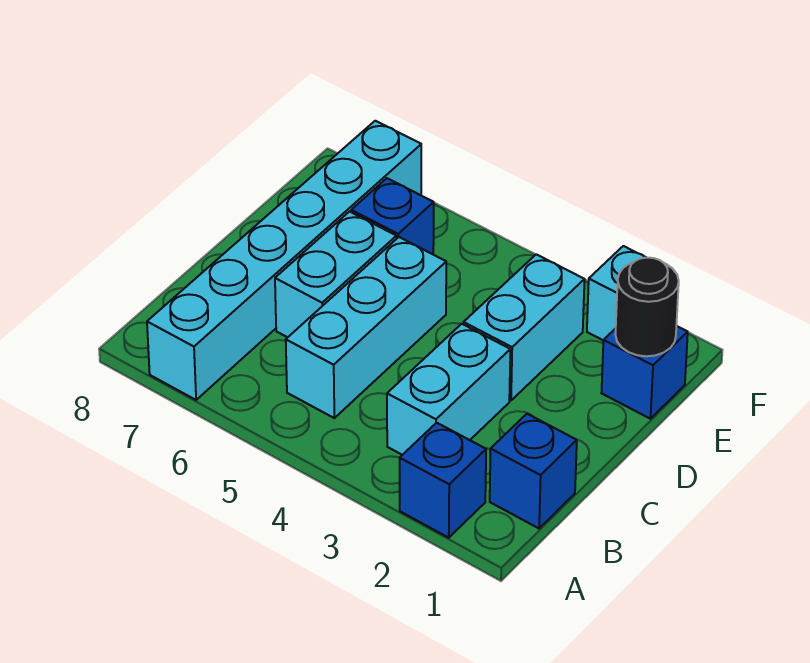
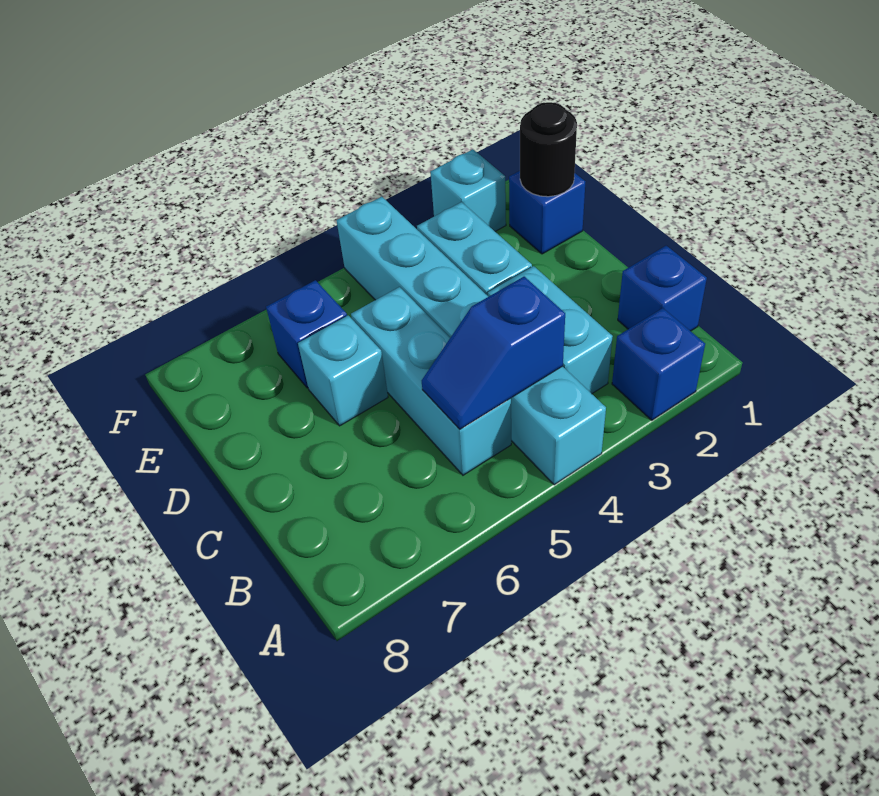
cyan 1x6 brick [147,121,421,400] -> cyan 1x6 brick moved to [336,197,606,485]
none -> blue 1x2 slope [422,277,565,429]
cyan 1x2 brick [275,212,396,337] -> cyan 1x1 brick [298,315,388,426]

